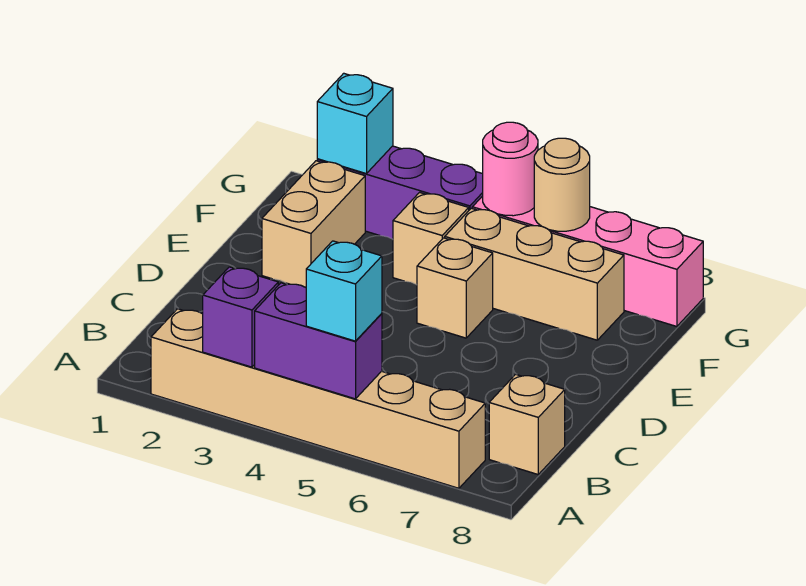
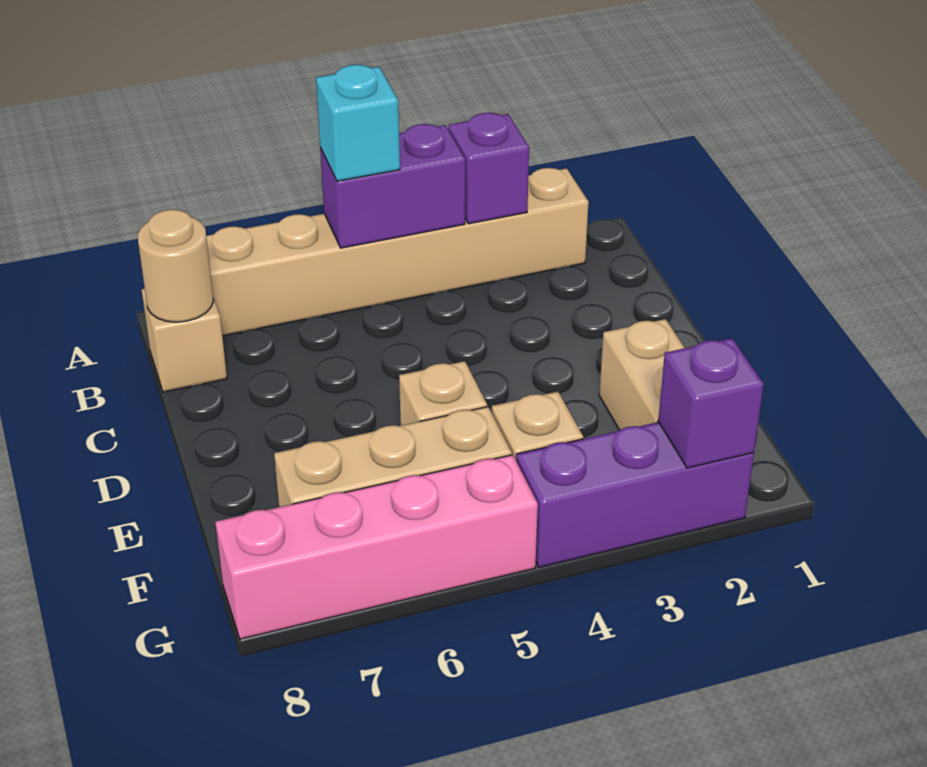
cyan 1x1 brick [317,73,393,174] -> purple 1x1 brick [658,338,764,468]
pink 1x1 round brick [483,122,538,216] -> none
tan 1x1 round brick [534,138,590,231] -> tan 1x1 round brick moved to [138,209,213,322]

